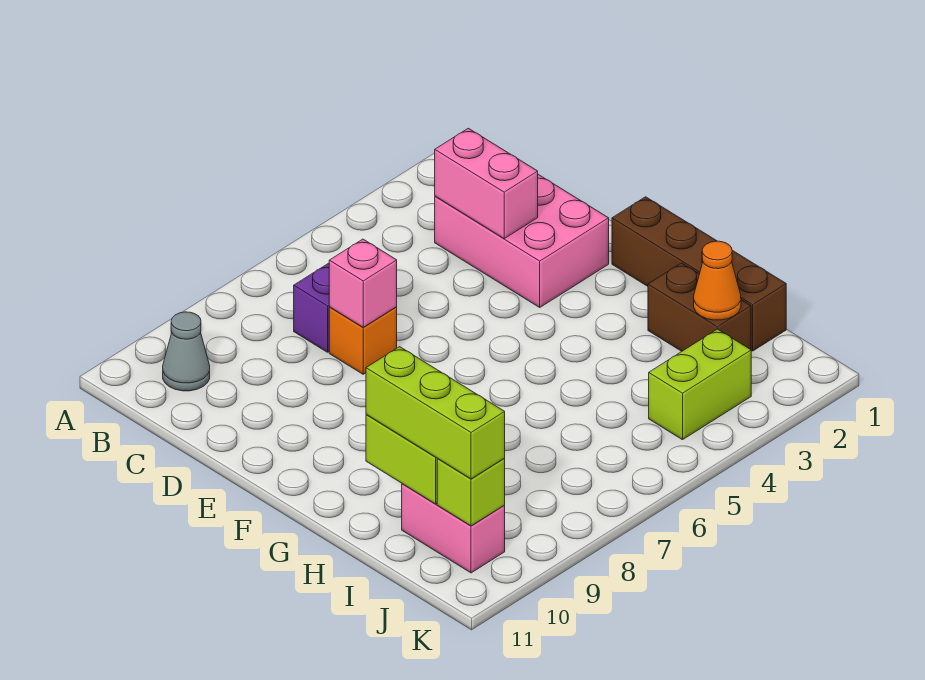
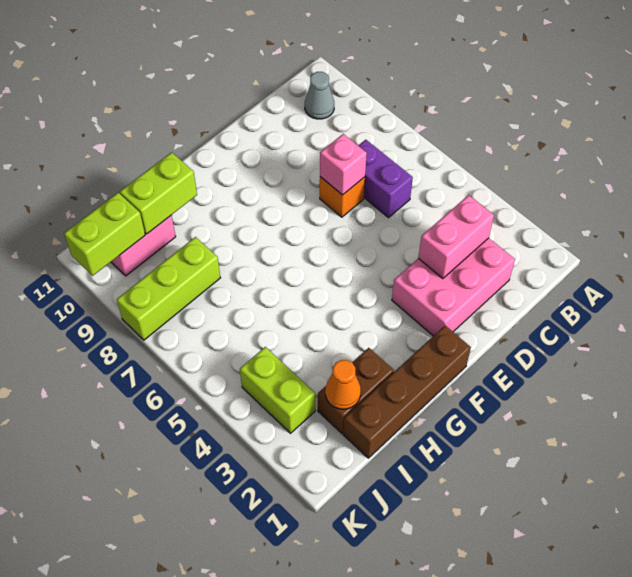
lime 1x3 brick [366,347,505,479] -> lime 1x3 brick moved to [117,237,220,340]
lime 1x1 brick [437,459,505,526] -> lime 1x2 brick [64,193,145,276]

